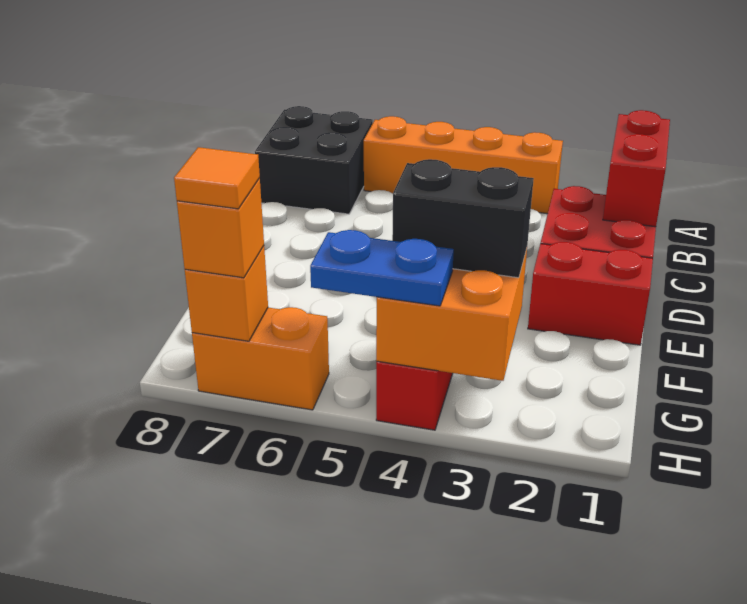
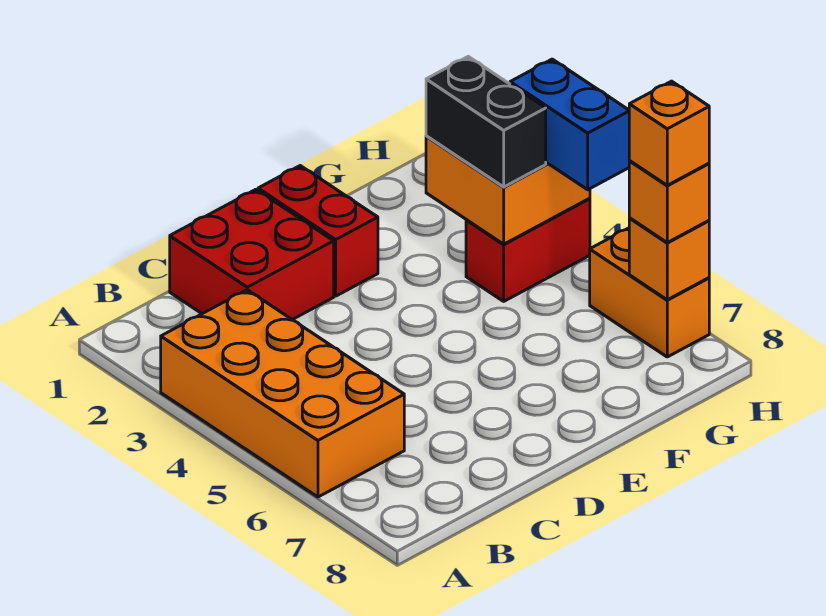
orange 1x4 brick [364,116,563,214] -> orange 2x4 brick [161,290,404,497]
black 2x2 brick [255,106,373,214] -> none
red 1x2 brick [603,110,670,227] -> none
blue 1x2 plate [310,230,454,306] -> blue 1x2 brick [510,59,630,190]
orange 1x1 tile [174,147,260,209] -> orange 1x1 brick [629,81,709,185]

